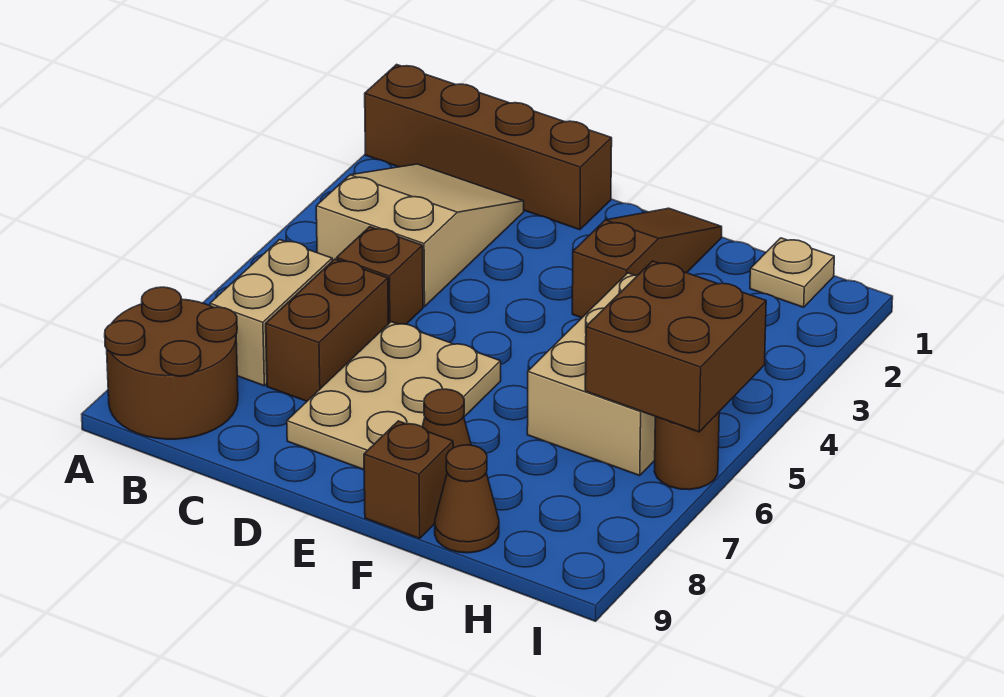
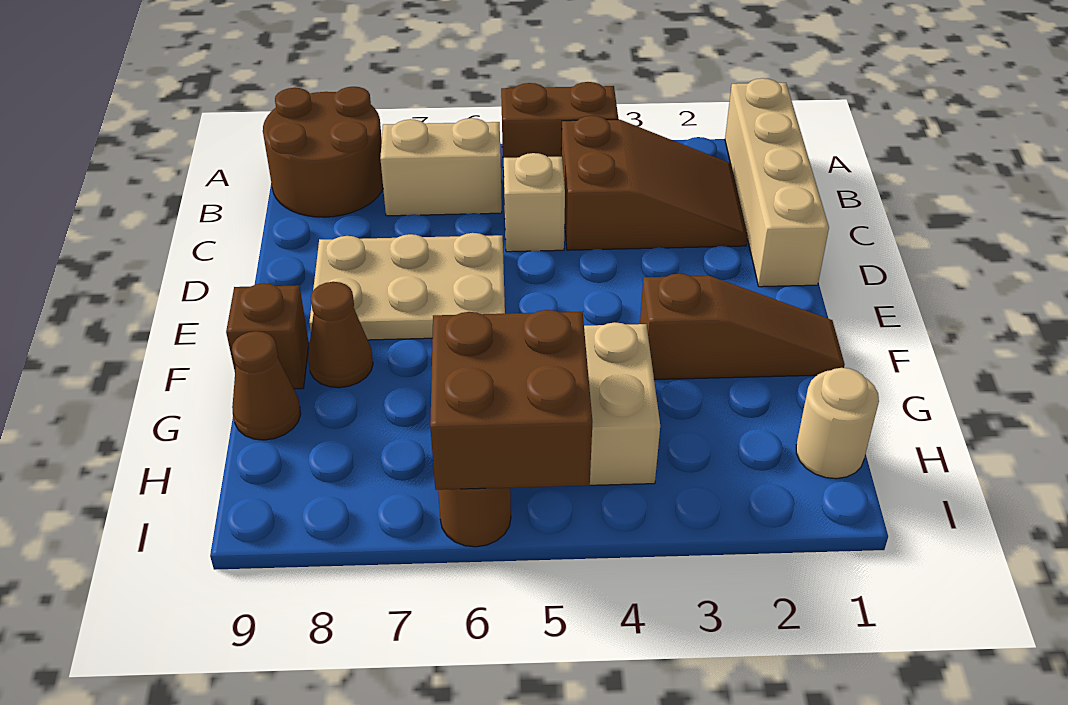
brown 1x4 brick [365,65,612,230] -> tan 1x4 brick [725,78,829,287]
tan 2x3 slope [316,164,524,307] -> brown 2x3 slope [561,116,748,250]
brown 1x1 brick [337,227,423,324] -> tan 1x1 brick [504,153,565,252]
brown 1x2 brick [266,259,388,401] -> brown 1x2 brick moved to [501,82,618,177]
tan 1x1 plate [750,238,834,307] -> tan 1x1 round brick [796,368,879,479]

